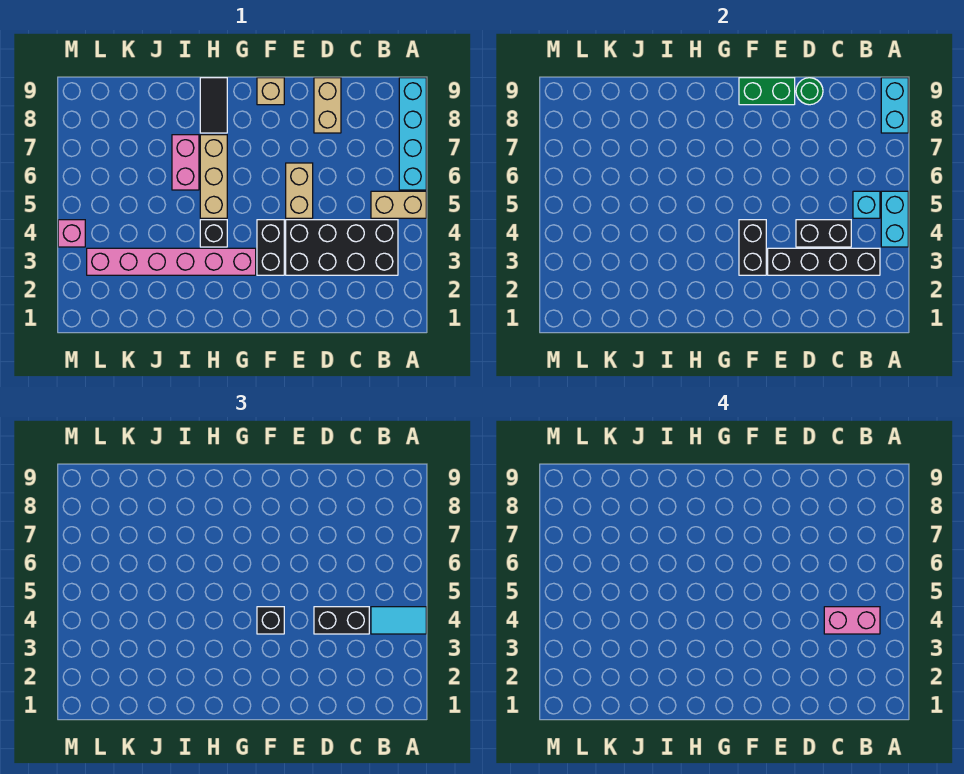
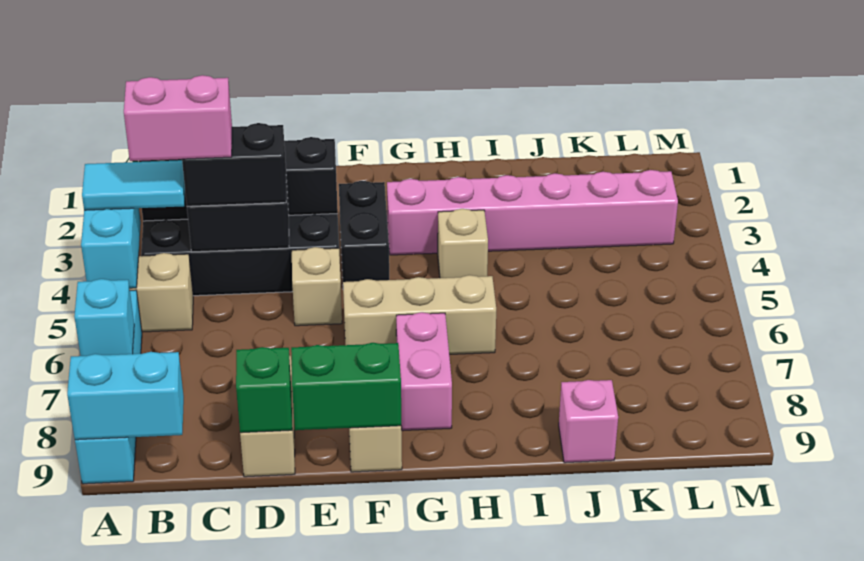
cyan 1x2 brick [881,78,908,133] -> cyan 1x2 brick turned to [67,352,184,440]
cyan 1x1 brick [853,191,880,218] -> cyan 1x1 brick moved to [74,279,134,356]
green 1x1 round brick [796,78,823,105] -> green 1x1 brick [236,347,292,433]
tan 1x2 brick [286,163,313,218] -> tan 1x1 brick [292,247,342,326]
black 1x2 brick [739,220,766,275] -> none
black 1x1 brick [257,607,284,634] -> none
black 1x1 brick [200,220,227,247] -> tan 1x1 brick [438,209,488,278]
tan 1x3 brick [200,135,227,218] -> tan 1x3 brick turned to [343,275,496,355]
black 1x2 tile [200,78,227,133] -> none
pink 1x2 brick [172,135,199,190] -> pink 1x2 brick moved to [396,312,452,431]
pink 1x1 brick [58,220,85,247] -> pink 1x1 brick moved to [559,380,618,463]

